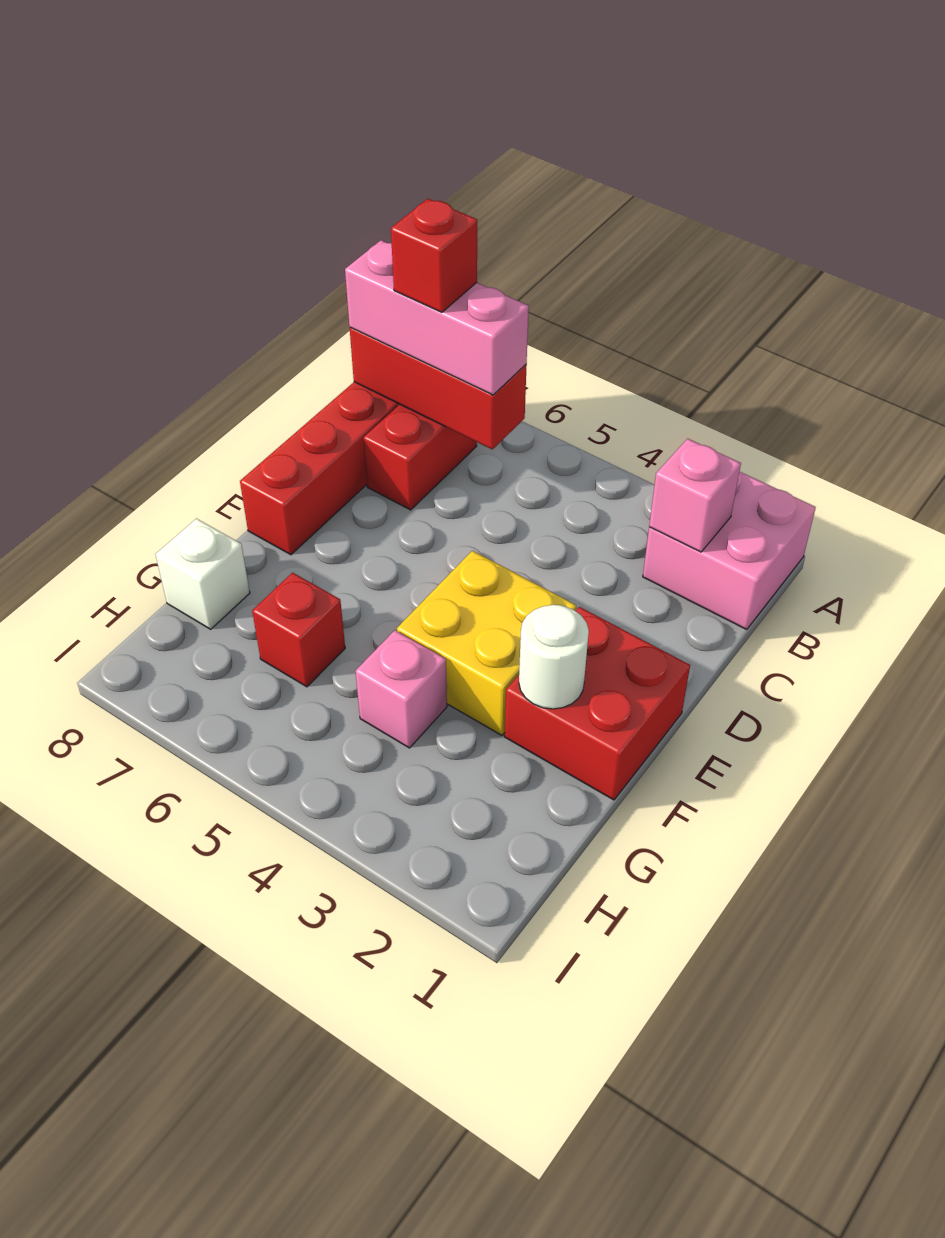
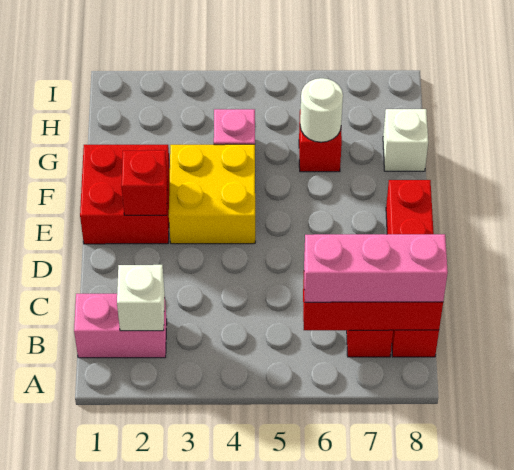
pink 2x2 brick [643,472,816,630] -> pink 1x2 brick [74,294,167,358]
pink 1x1 brick [649,439,741,552] -> white 1x1 brick [117,265,165,331]
red 1x1 brick [391,199,477,312] -> red 1x1 brick moved to [121,150,167,215]
white 1x1 round brick [519,605,589,709] -> white 1x1 round brick moved to [300,78,343,142]

